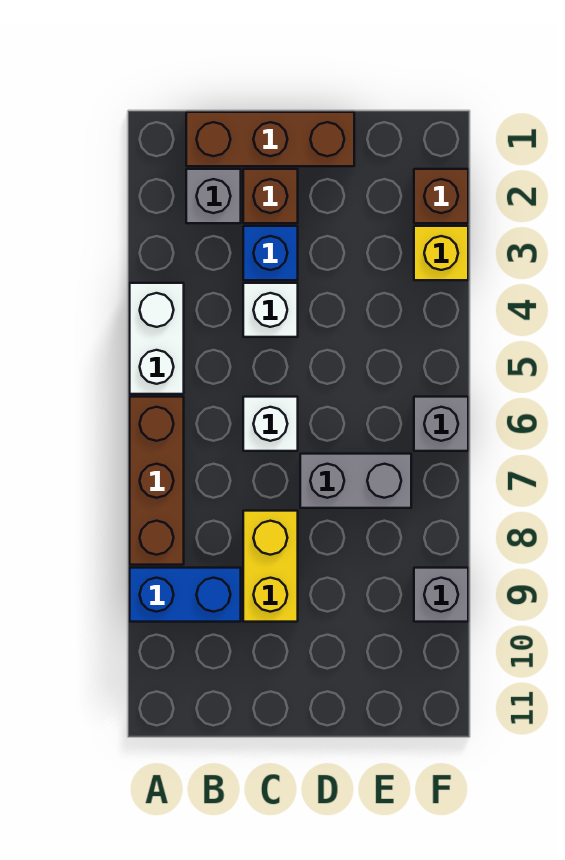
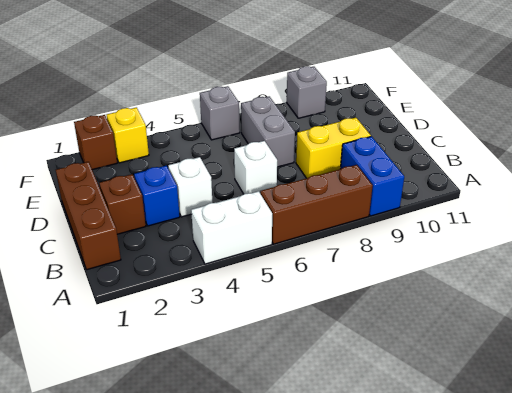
grey 1x1 brick [186,169,241,223] -> none

